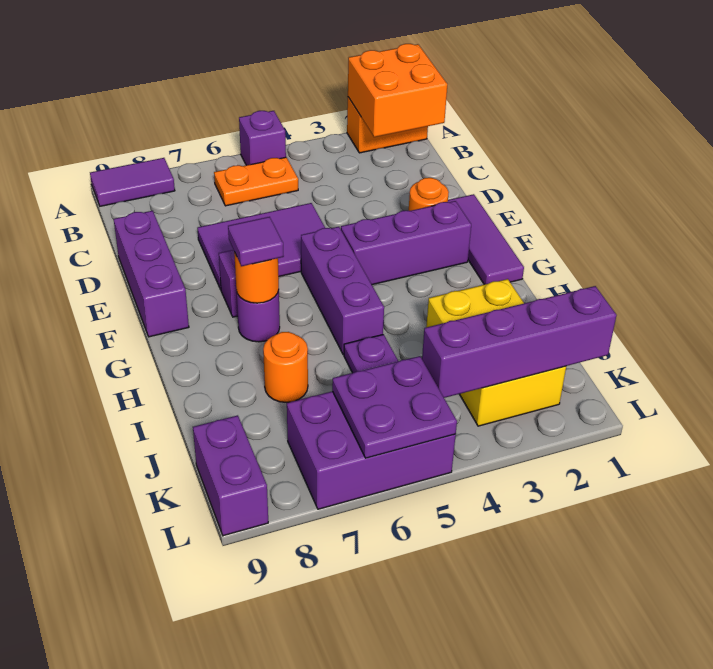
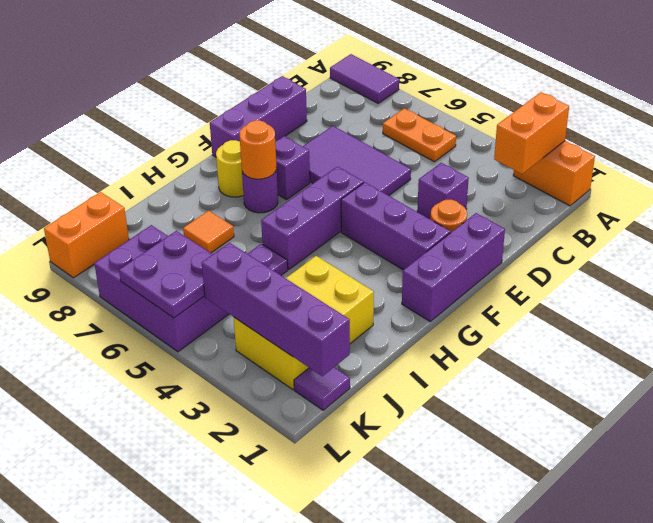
orange 2x2 brick [348,44,447,137] -> orange 1x2 brick [494,92,569,174]
purple 1x1 brick [239,111,286,165] -> purple 1x1 brick moved to [417,163,469,219]
purple 1x3 tile [448,194,524,285] -> purple 1x3 brick [402,213,505,321]
purple 1x1 tile [228,217,284,266] -> purple 1x1 tile moved to [294,368,350,410]
none -> yellow 1x1 round brick [216,140,244,197]
orange 1x1 round brick [263,332,308,402] -> orange 1x1 tile [183,211,234,253]
purple 1x2 brick [193,415,268,536] -> orange 1x2 brick [44,192,129,278]

